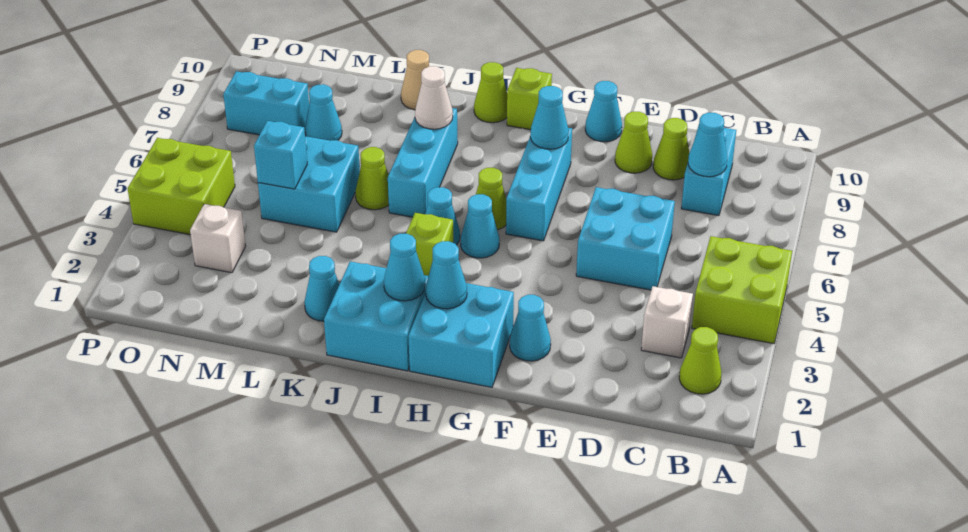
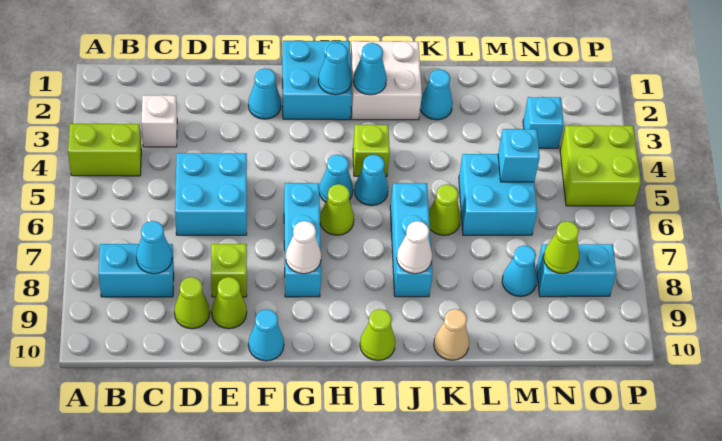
lime 2x2 brick [692,236,792,344] -> lime 1x2 brick [68,124,141,176]
lime 1x1 cone [679,327,721,394] -> lime 1x1 cone moved to [544,221,579,274]
cyan 1x2 brick [681,126,736,216] -> cyan 1x2 brick turned to [98,244,174,297]
cyan 1x1 cone [530,86,569,149] -> white 1x1 cone [286,221,321,274]
lime 1x1 brick [507,68,552,130] -> lime 1x1 brick moved to [211,244,247,297]
cyan 2x2 brick [324,261,428,371] -> white 2x2 brick [351,41,422,120]
white 1x1 brick [190,204,246,273] -> cyan 1x1 brick [523,97,564,148]

